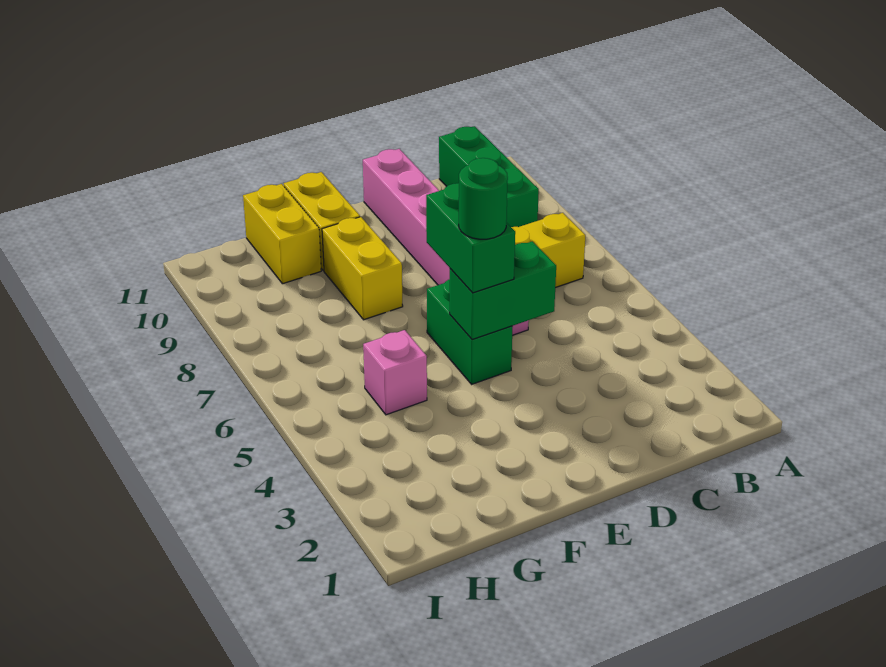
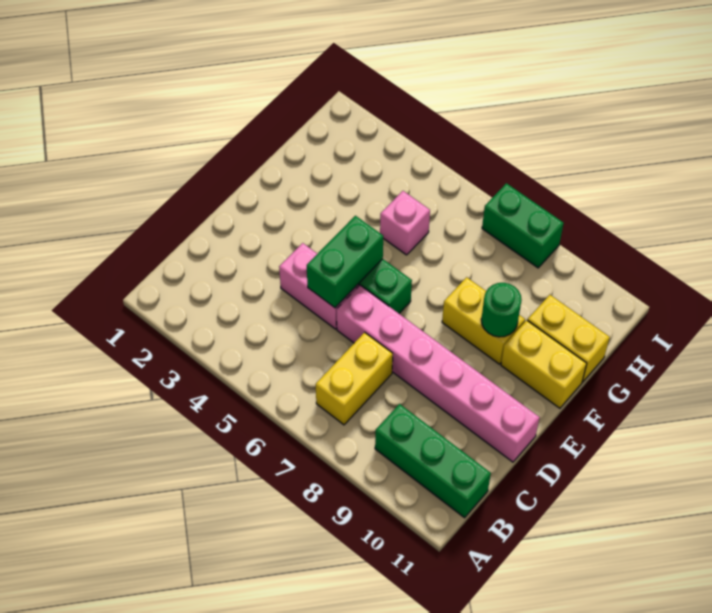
none -> pink 1x2 brick [279,243,359,329]
green 1x2 brick [426,183,515,293] -> green 1x2 brick moved to [482,183,564,268]
green 1x1 round brick [459,158,508,239] -> green 1x1 round brick moved to [481,283,522,337]

